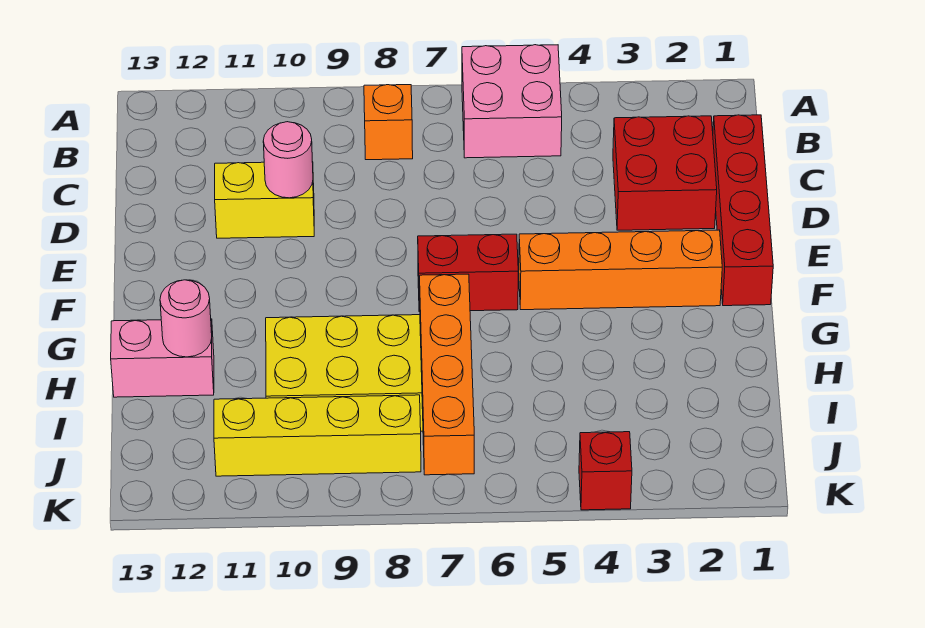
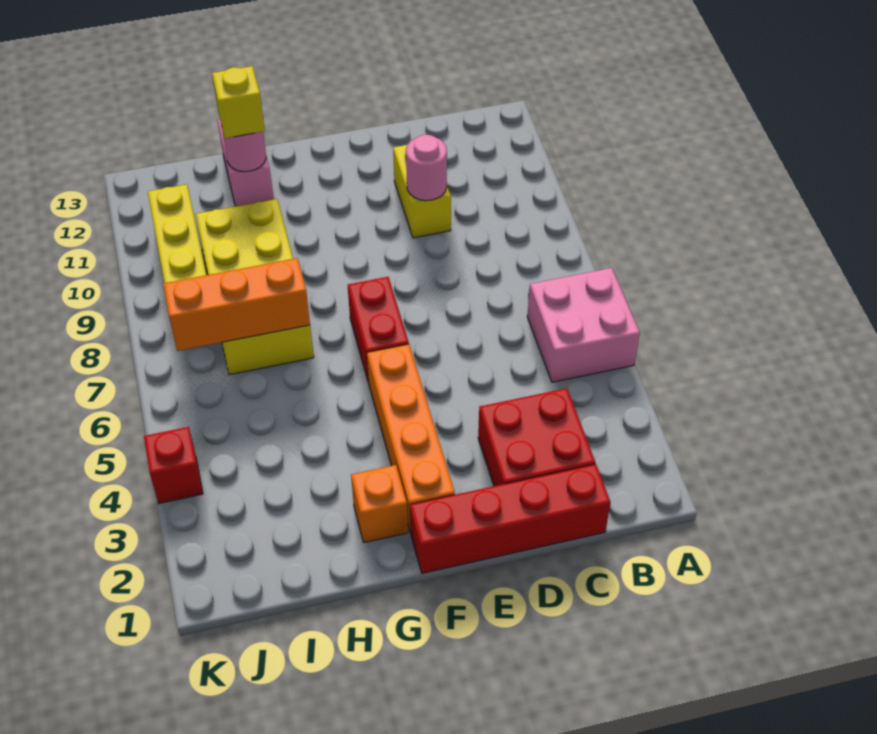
orange 1x1 brick [364,85,413,160] -> orange 1x1 brick moved to [351,465,408,543]
orange 1x4 brick [420,274,474,475] -> orange 1x3 brick [163,258,310,351]
none -> yellow 1x1 brick [212,66,265,138]

